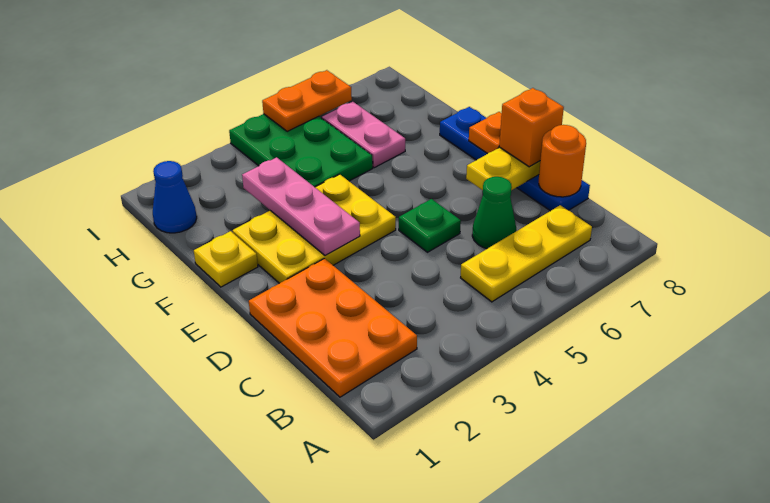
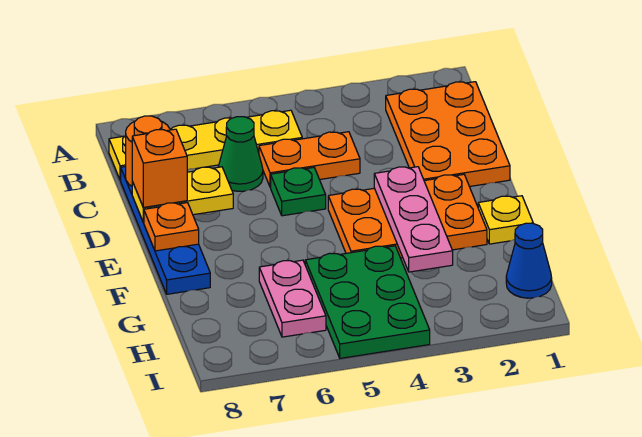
yellow 1x3 plate [461,205,592,302] -> yellow 1x4 plate [109,110,302,180]
yellow 2x3 plate [232,174,396,283] -> orange 2x3 plate [328,174,487,258]
orange 1x2 plate [262,70,352,132] -> orange 1x2 plate moved to [259,132,360,187]

